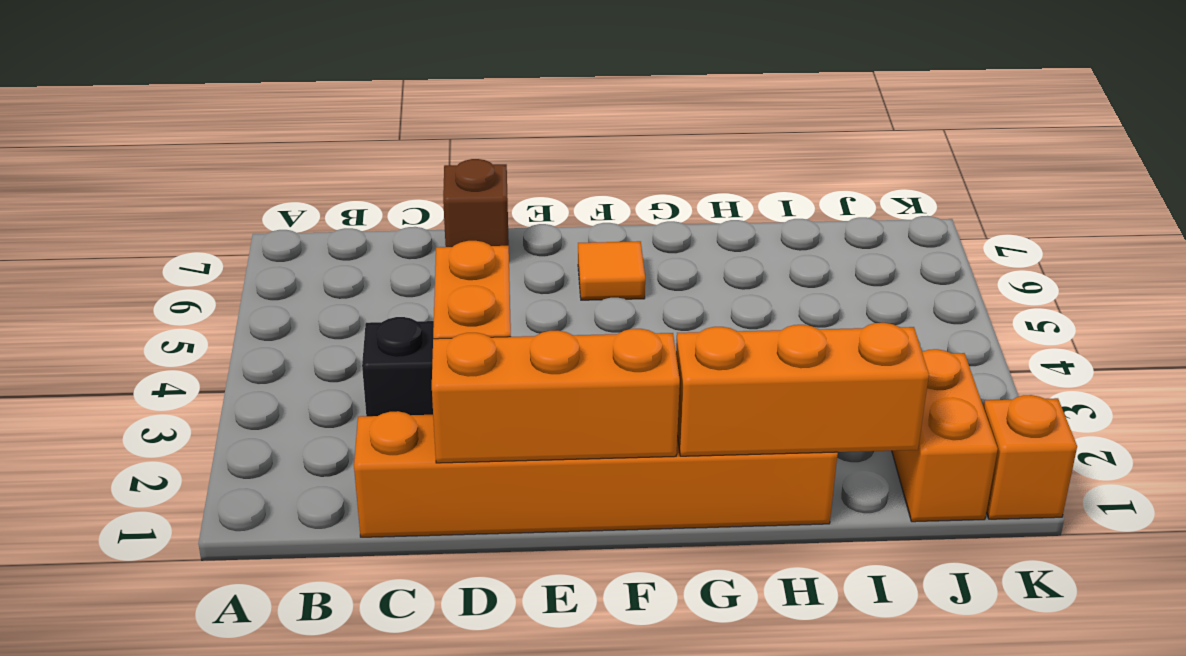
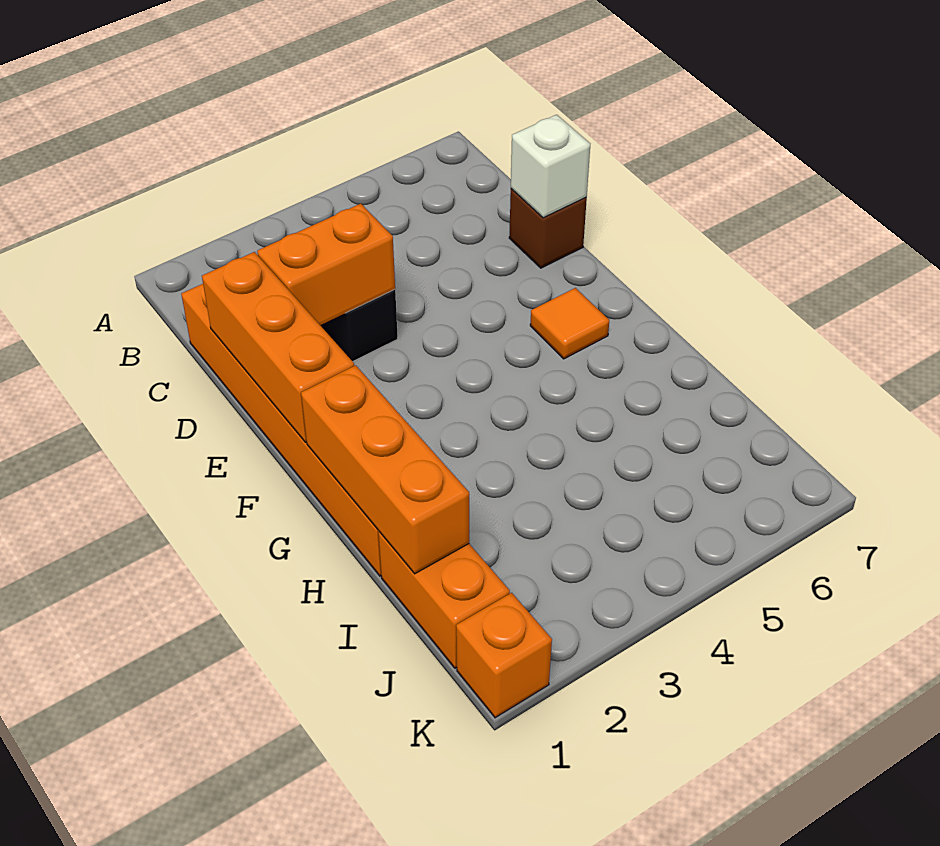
none -> white 1x1 brick [511,115,590,218]
orange 1x2 brick [892,349,998,522] -> orange 1x2 brick turned to [378,531,510,668]

